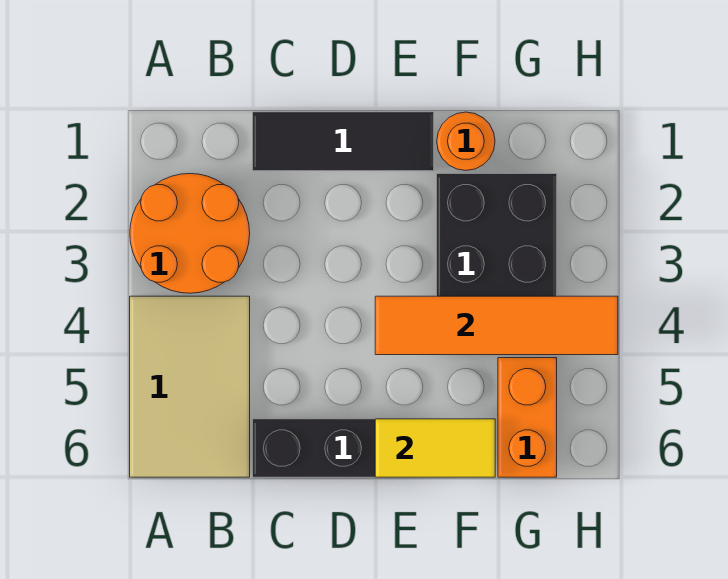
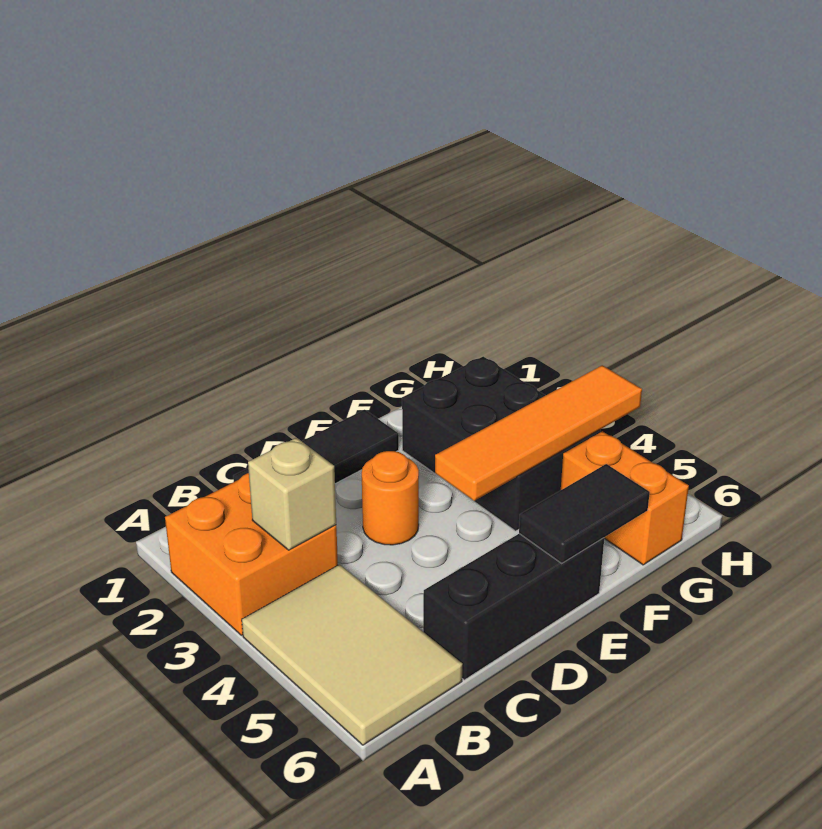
orange 2x2 round brick [130,174,250,293] -> orange 2x2 brick [165,473,338,635]
none -> tan 1x1 brick [248,438,336,550]
yellow 1x2 tile [375,419,495,477] -> black 1x2 tile [519,464,650,563]
orange 1x1 round brick [437,112,495,170] -> orange 1x1 round brick moved to [362,451,419,545]

